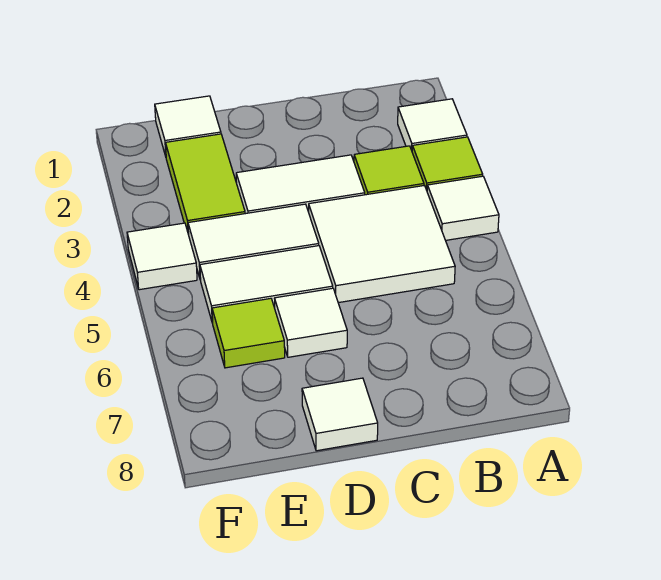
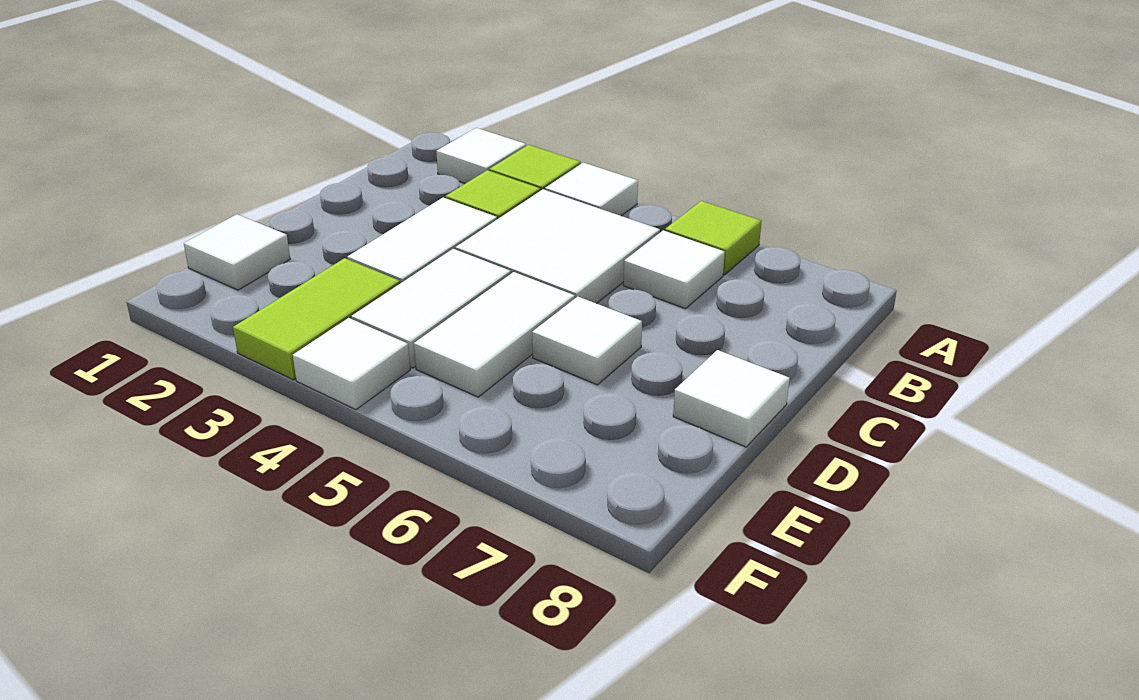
none -> white 1x1 tile [623,230,725,309]
lime 1x2 tile [166,134,245,235] -> lime 1x2 tile turned to [233,258,400,380]
lime 1x1 tile [212,298,285,368] -> lime 1x1 tile moved to [665,201,762,275]

